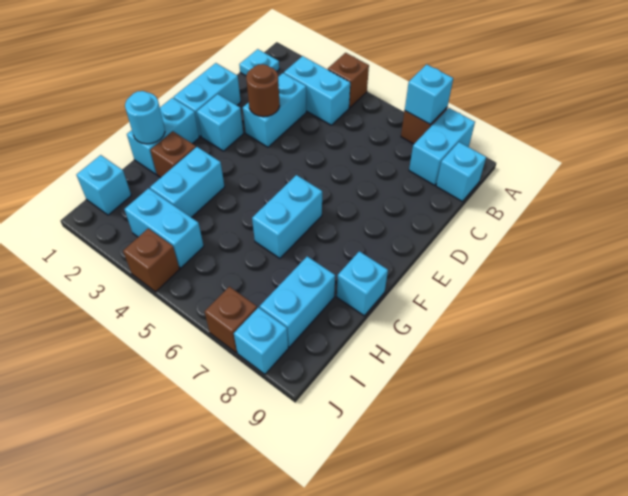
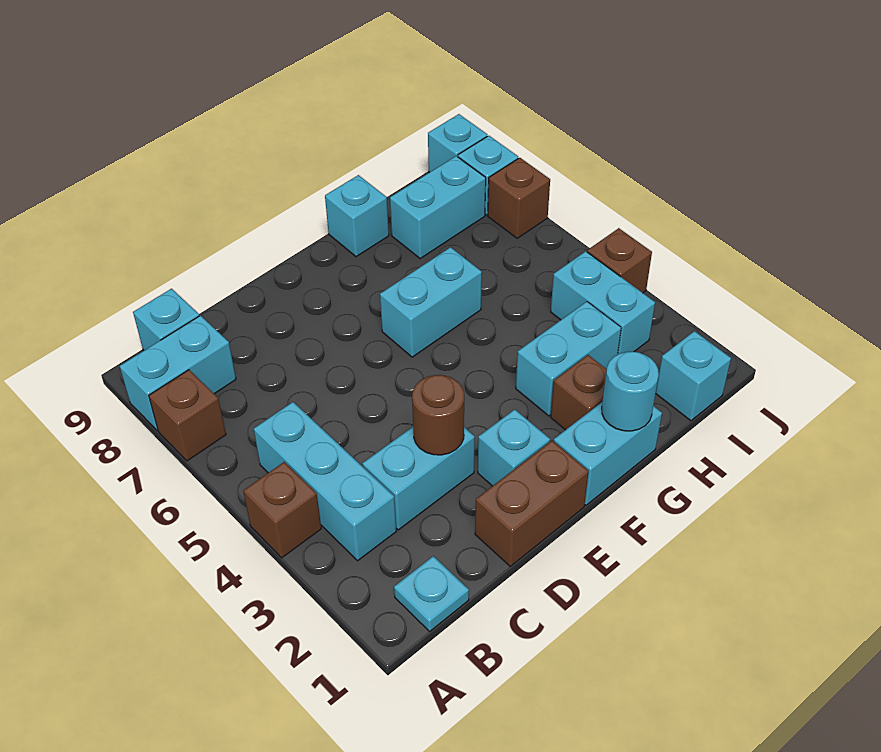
cyan 1x1 brick [405,64,453,124] -> cyan 1x1 brick moved to [428,114,487,173]
cyan 1x2 brick [284,56,350,125] -> cyan 1x3 brick [254,402,396,561]
cyan 1x2 brick [174,63,241,136] -> brown 1x2 brick [475,441,589,566]

